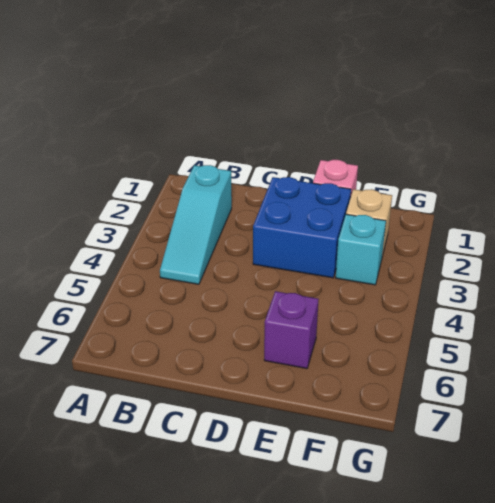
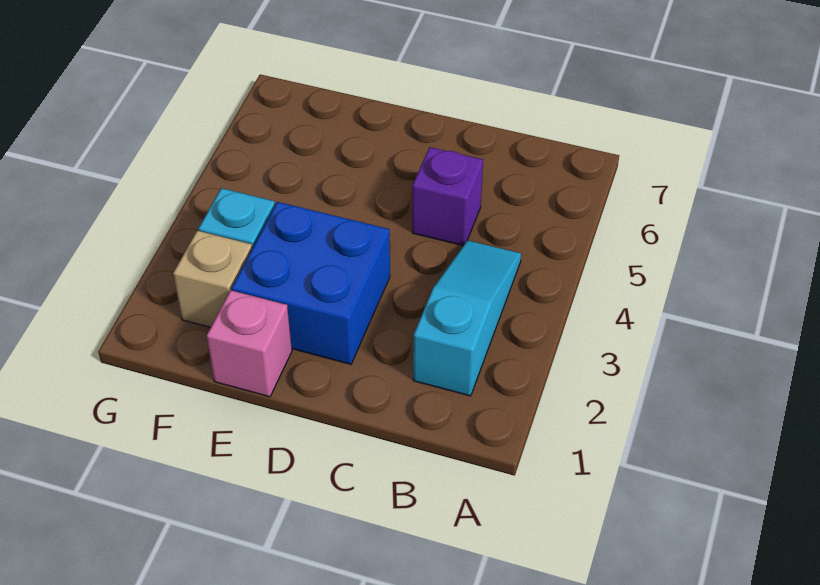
purple 1x1 brick [264,291,319,369] -> purple 1x1 brick moved to [412,147,483,246]

